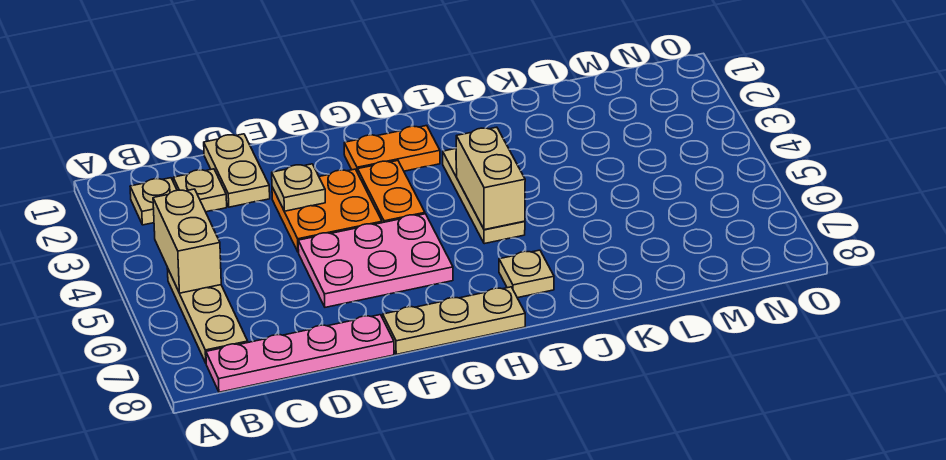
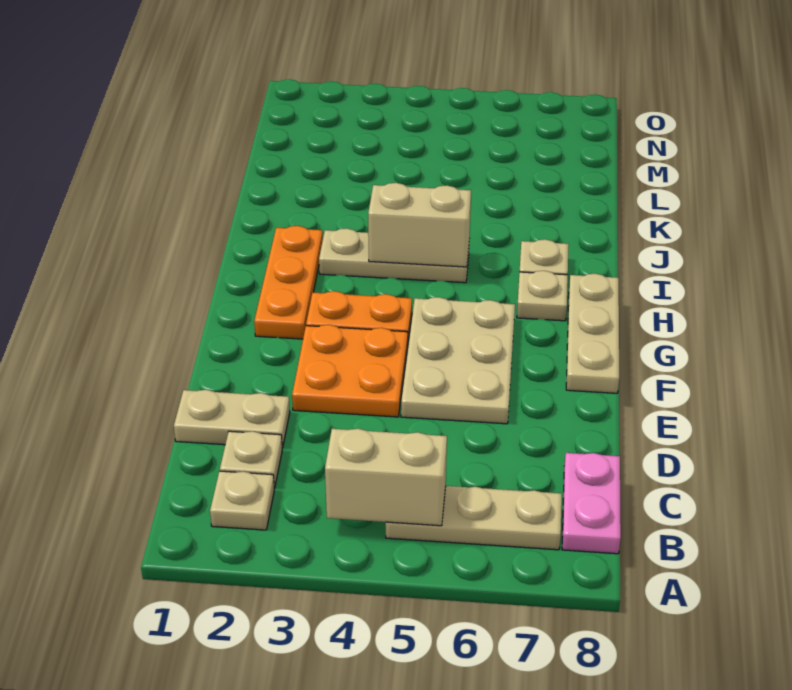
pink 1x4 plate [206,315,394,392] -> pink 1x2 plate [562,453,621,554]
tan 1x1 plate [272,164,325,211] -> tan 1x1 plate moved to [517,271,568,321]
pink 2x3 plate [298,214,453,307] -> tan 2x3 plate [401,297,515,424]
orange 1x2 plate [344,126,440,173] -> orange 1x3 plate [254,226,323,339]

